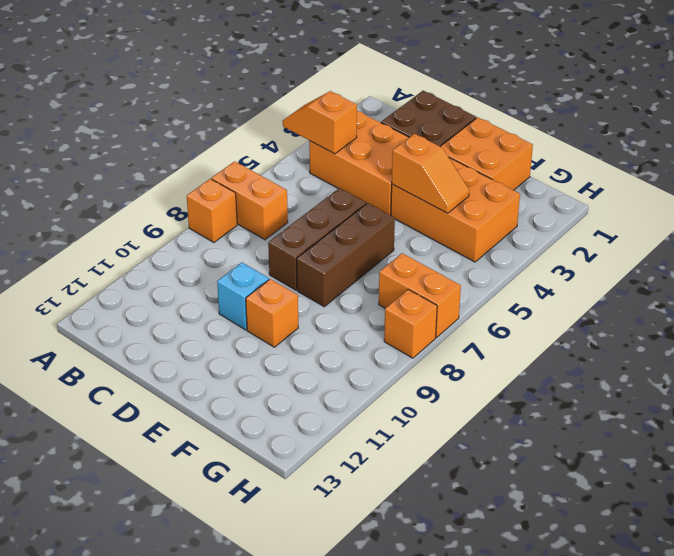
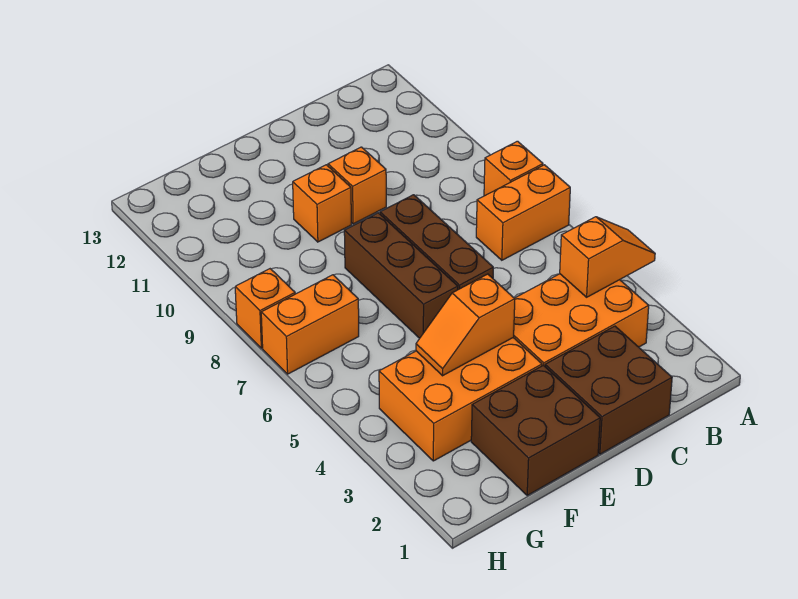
cyan 1x1 brick [217,263,269,330] -> orange 1x1 brick [328,147,386,224]
orange 2x2 brick [440,117,533,190] -> brown 2x2 brick [471,365,600,495]

